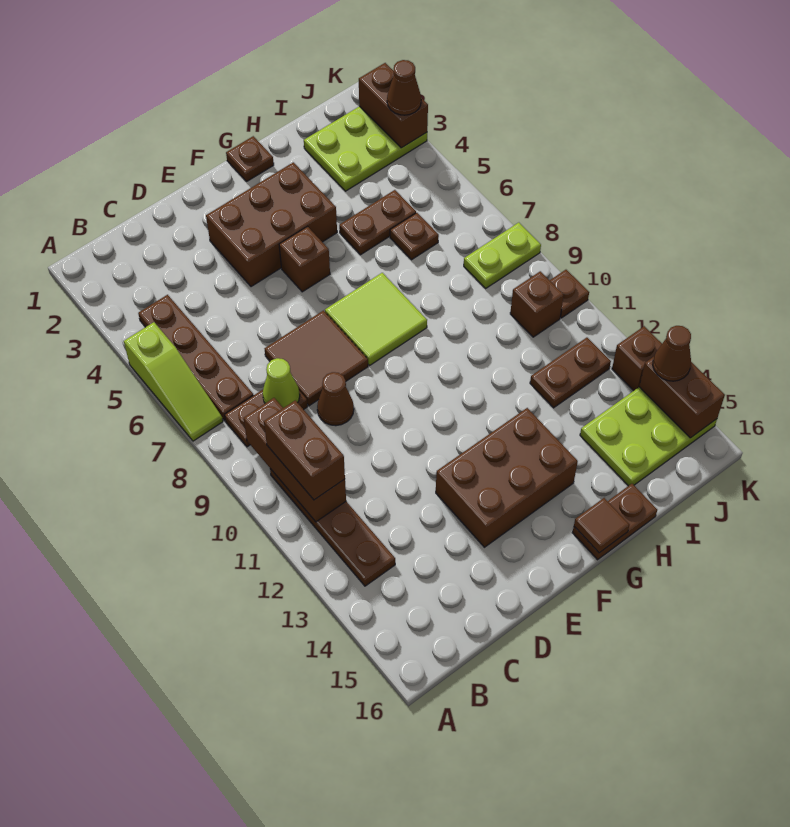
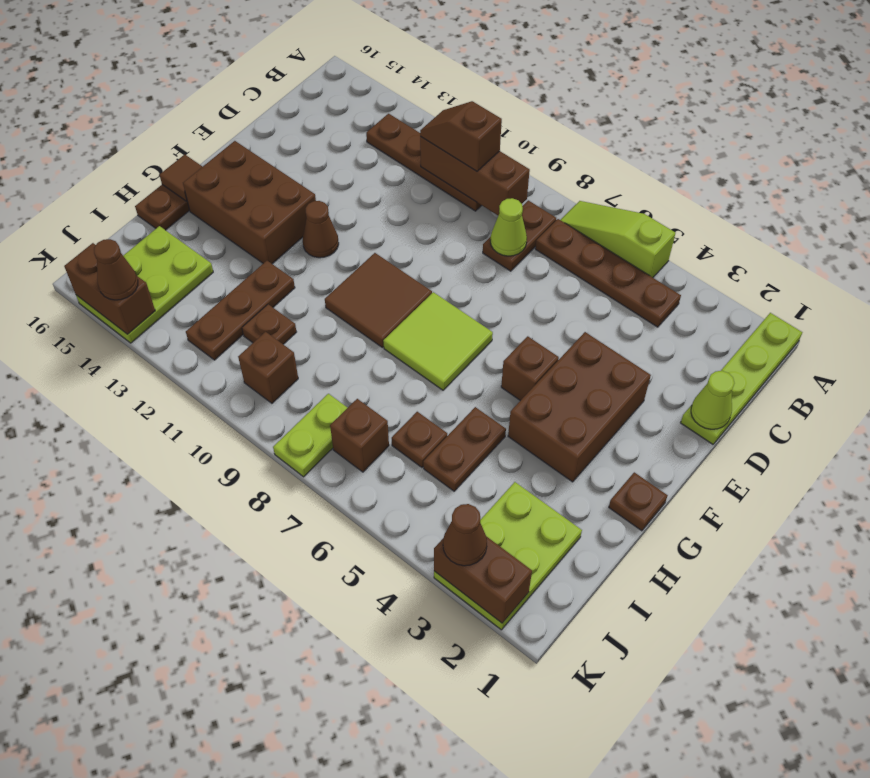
none -> lime 1x4 plate [681,313,802,444]
brown 1x2 brick [264,400,345,500] -> brown 1x2 slope [420,101,502,171]
none -> lime 1x1 cone [691,371,735,429]
brown 2x2 tile [265,311,368,406] -> brown 2x2 tile moved to [325,253,432,347]
brown 1x1 cone [317,372,354,426] -> brown 1x1 cone moved to [303,201,339,258]
brown 2x3 brick [436,408,578,547] -> brown 2x3 brick turned to [183,141,316,264]
brown 1x2 plate [530,338,611,408] -> brown 1x3 plate [186,261,295,360]
brown 1x1 plate [550,270,589,318] -> brown 1x1 plate moved to [242,304,296,344]
brown 1x1 brick [612,326,662,391] -> brown 1x1 brick moved to [330,399,389,472]

